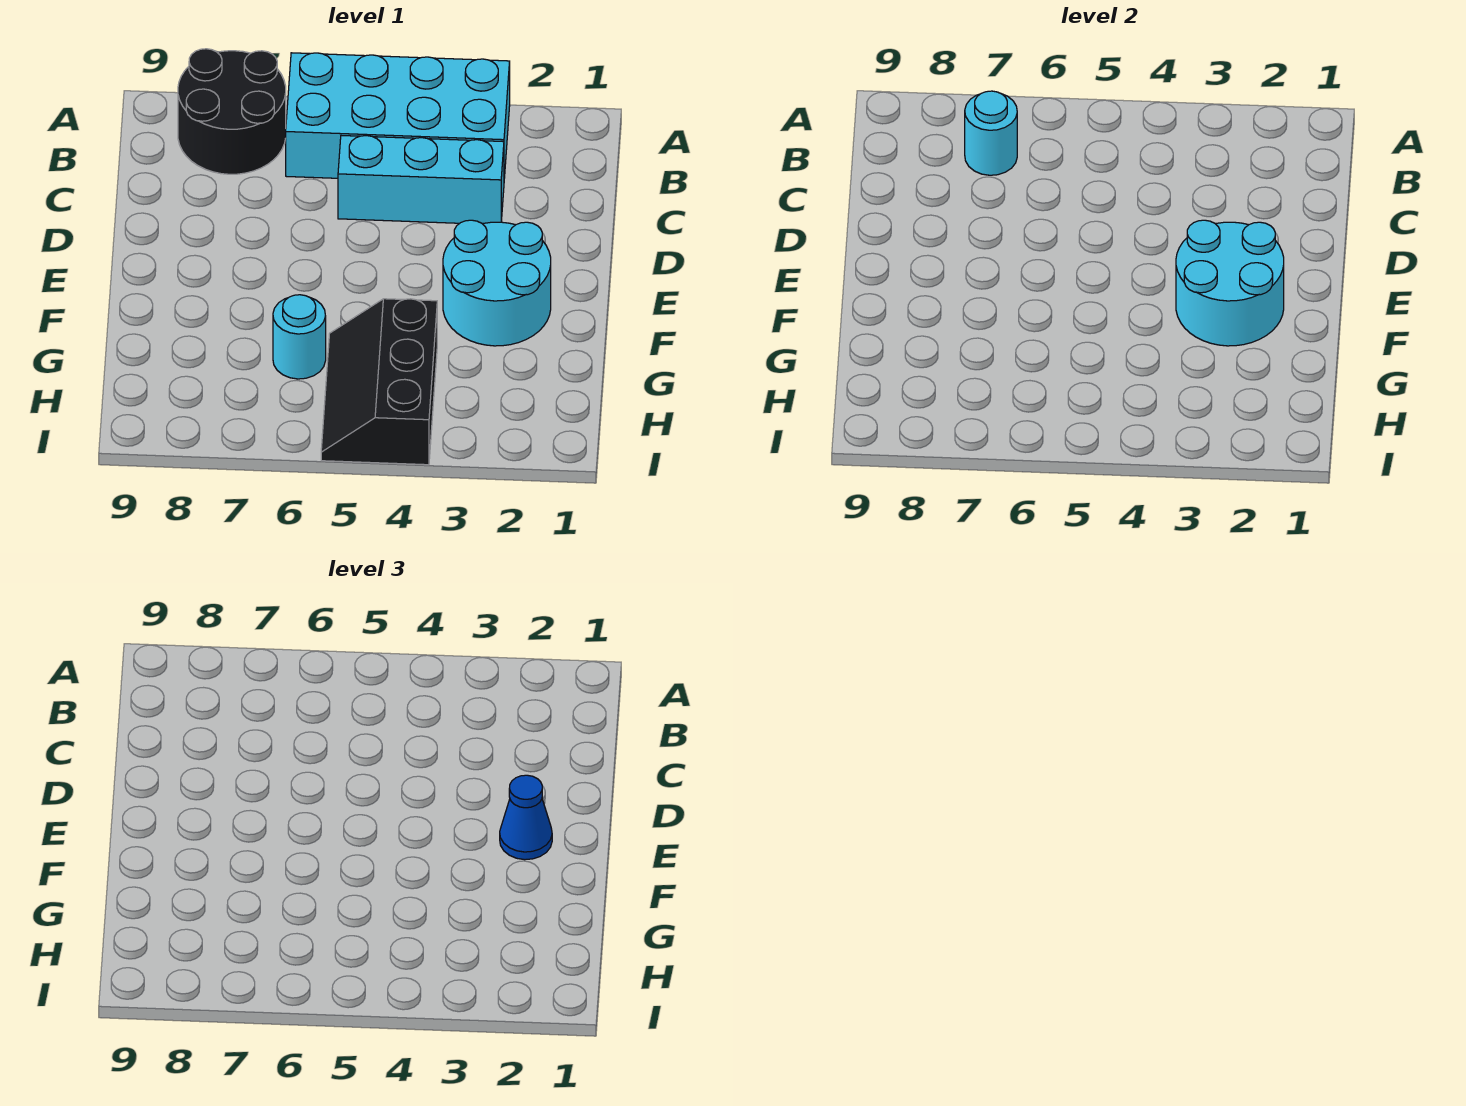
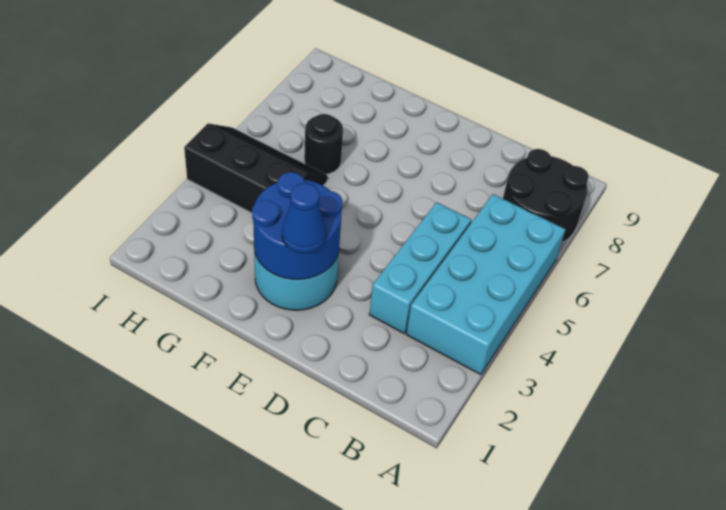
cyan 1x1 round brick [965,91,1017,175] -> none
cyan 2x2 round brick [1176,220,1284,346] -> blue 2x2 round brick [252,172,342,279]
cyan 1x1 round brick [273,295,326,379] -> black 1x1 round brick [304,114,343,174]

